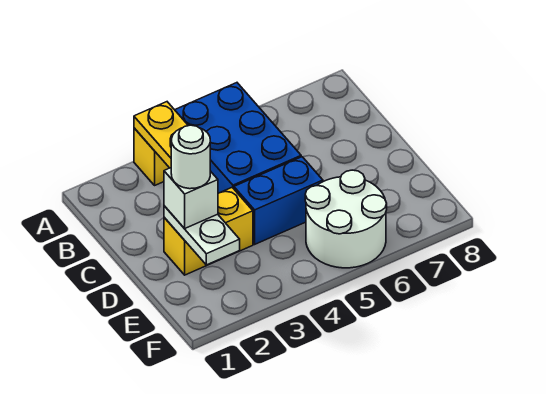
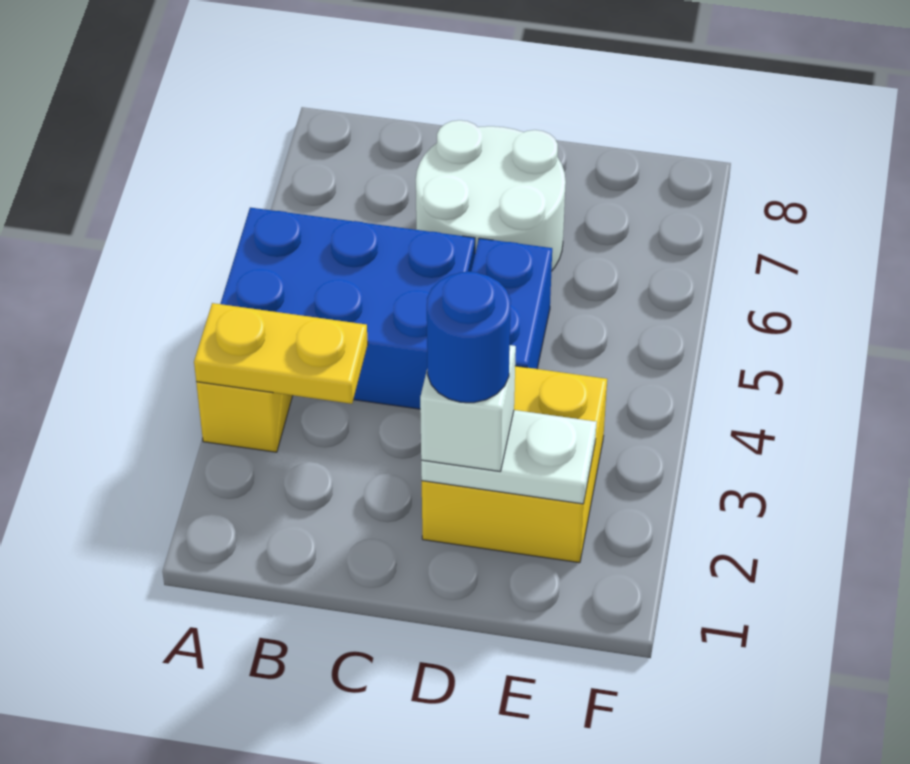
yellow 1x2 brick [164,188,253,275] -> yellow 2x2 brick [422,366,607,563]
white 1x1 round brick [171,125,210,189] -> blue 1x1 round brick [427,271,511,403]
white 2x2 round brick [305,170,387,268] -> white 2x2 round brick moved to [416,120,566,271]

